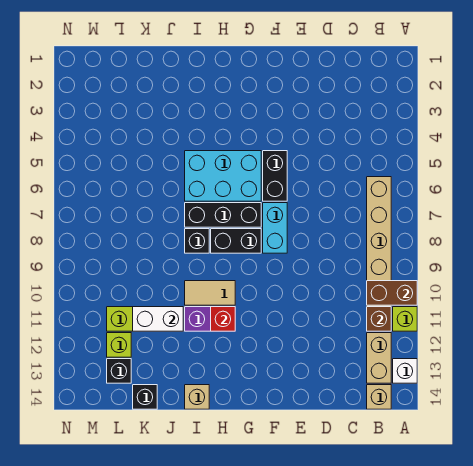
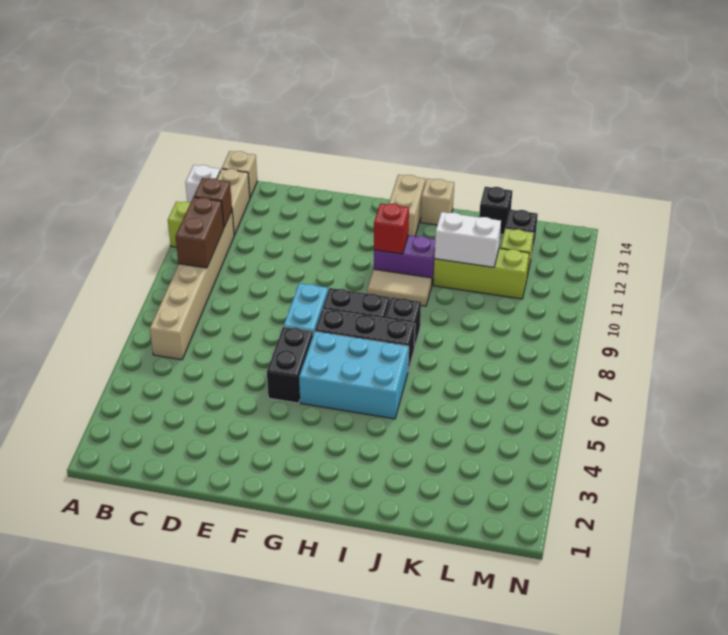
brown 1x2 brick [367,281,417,305] -> brown 1x2 brick turned to [175,197,224,268]
none -> tan 1x2 brick [389,175,425,236]

